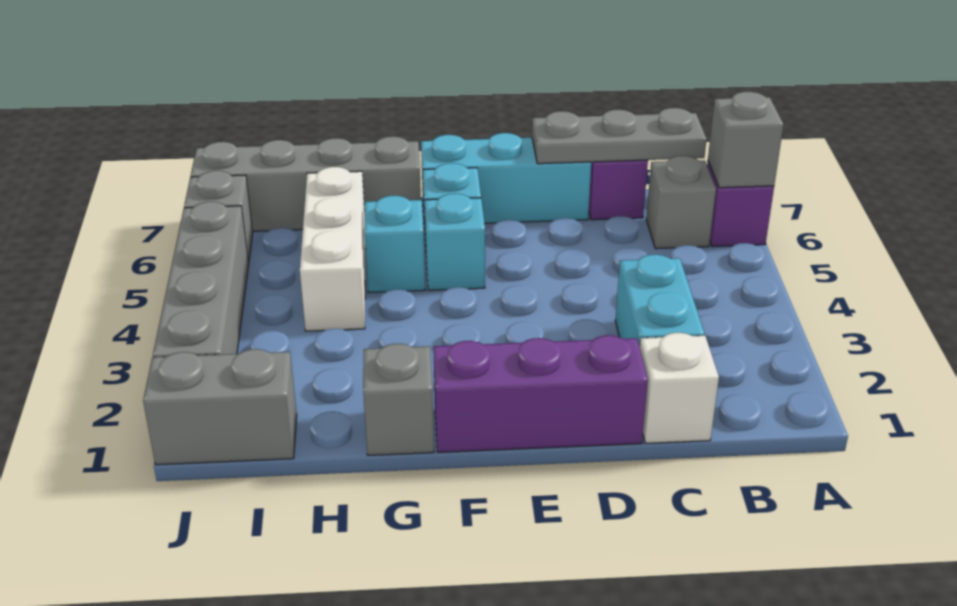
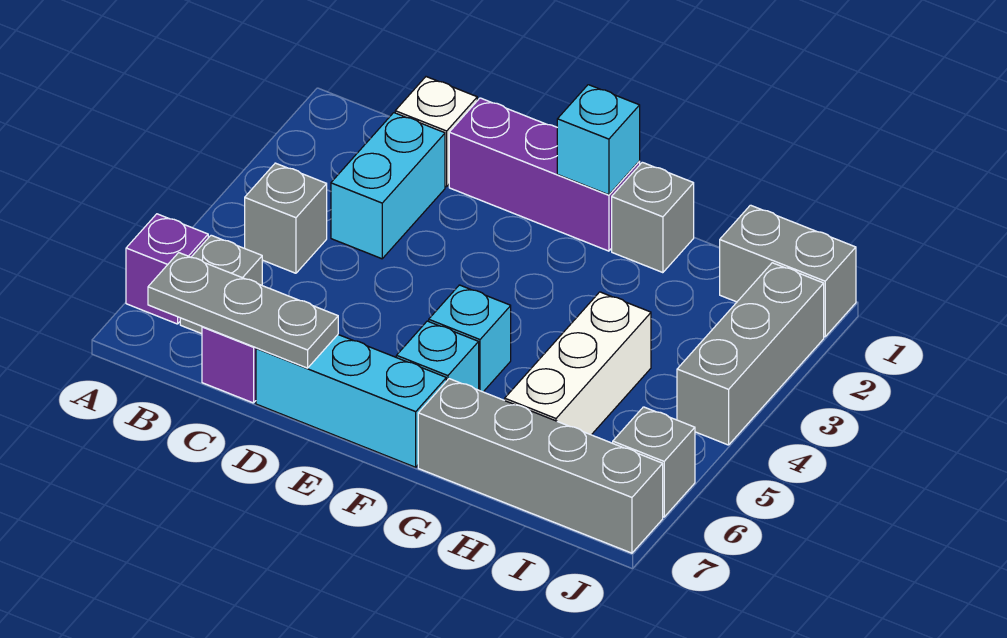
grey 1x1 brick [708,92,784,188] -> grey 1x1 brick moved to [245,163,327,273]
cyan 1x1 brick [365,196,425,293] -> cyan 1x1 brick moved to [557,85,640,195]
grey 1x4 brick [153,202,249,357] -> grey 1x3 brick [677,263,824,445]

